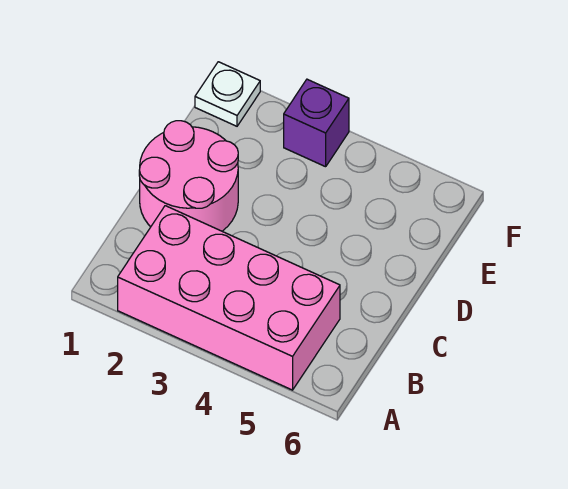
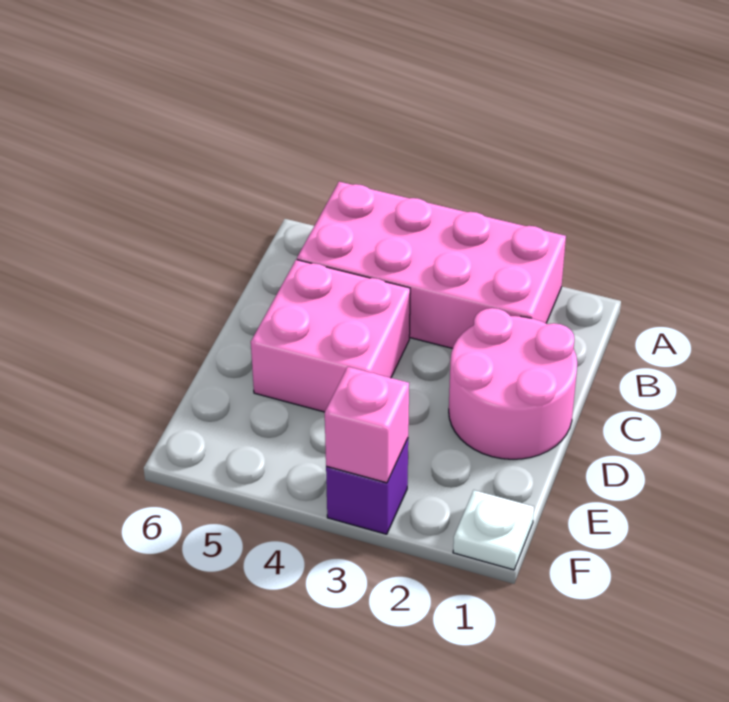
none -> pink 2x2 brick [251,260,410,412]
none -> pink 1x1 brick [325,367,409,483]

